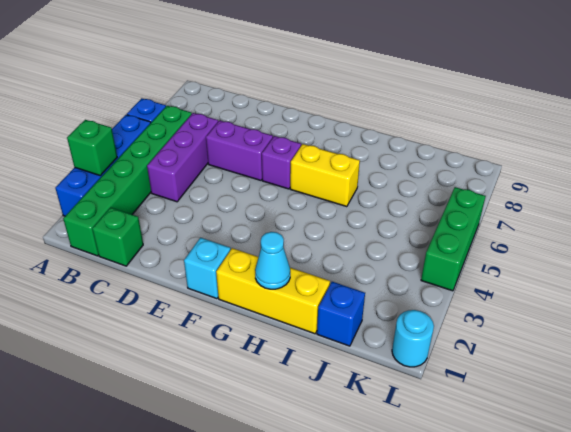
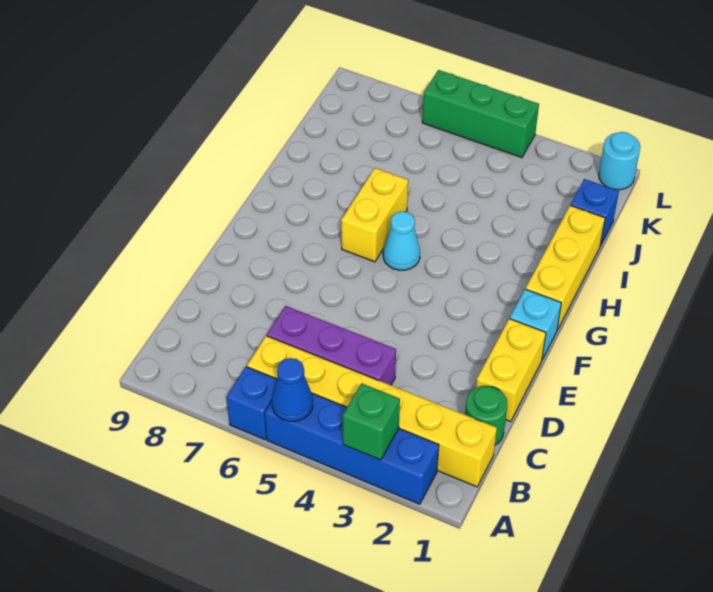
none -> blue 1x1 cone [272,358,313,421]
green 1x6 brick [63,106,192,256] -> yellow 1x6 brick [247,336,497,487]
green 1x1 brick [92,208,143,266] -> green 1x1 round brick [465,386,507,445]
none -> yellow 1x2 brick [476,319,546,422]
purple 1x2 brick [206,120,273,180] -> none
purple 1x1 brick [262,136,301,189] -> none
cyan 1x1 cone [255,232,290,289] -> cyan 1x1 cone moved to [383,211,420,270]

